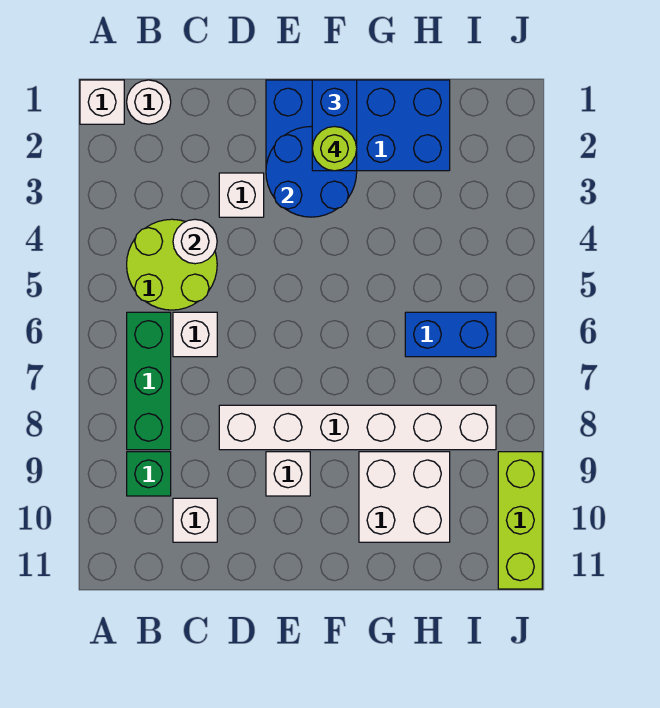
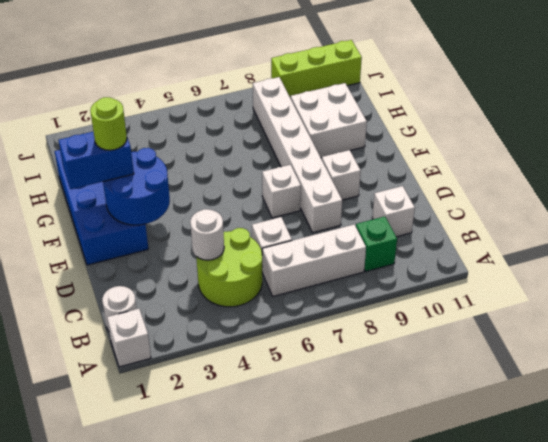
green 1x3 brick [127,312,171,450] -> white 1x3 brick [262,224,366,296]
white 1x1 brick [219,173,264,217] -> white 1x1 brick moved to [262,165,301,218]
blue 1x2 brick [405,312,496,357] -> none

